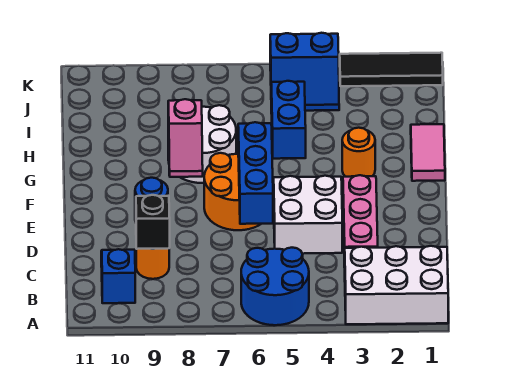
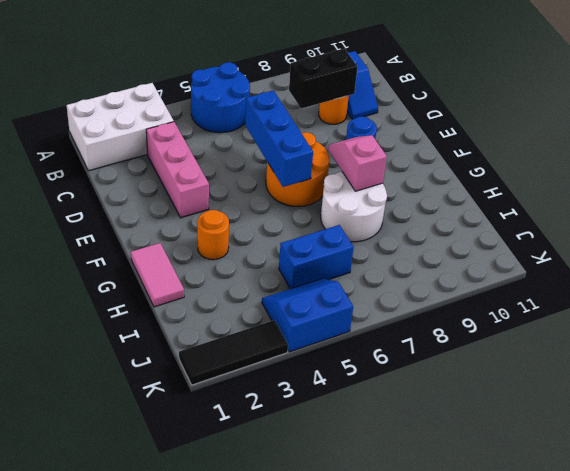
black 1x1 brick [136,195,170,249] -> black 1x2 brick [289,49,358,108]
white 2x2 brick [274,176,342,254] -> none
blue 1x2 brick [271,81,306,159] -> blue 1x2 brick turned to [279,225,354,289]

